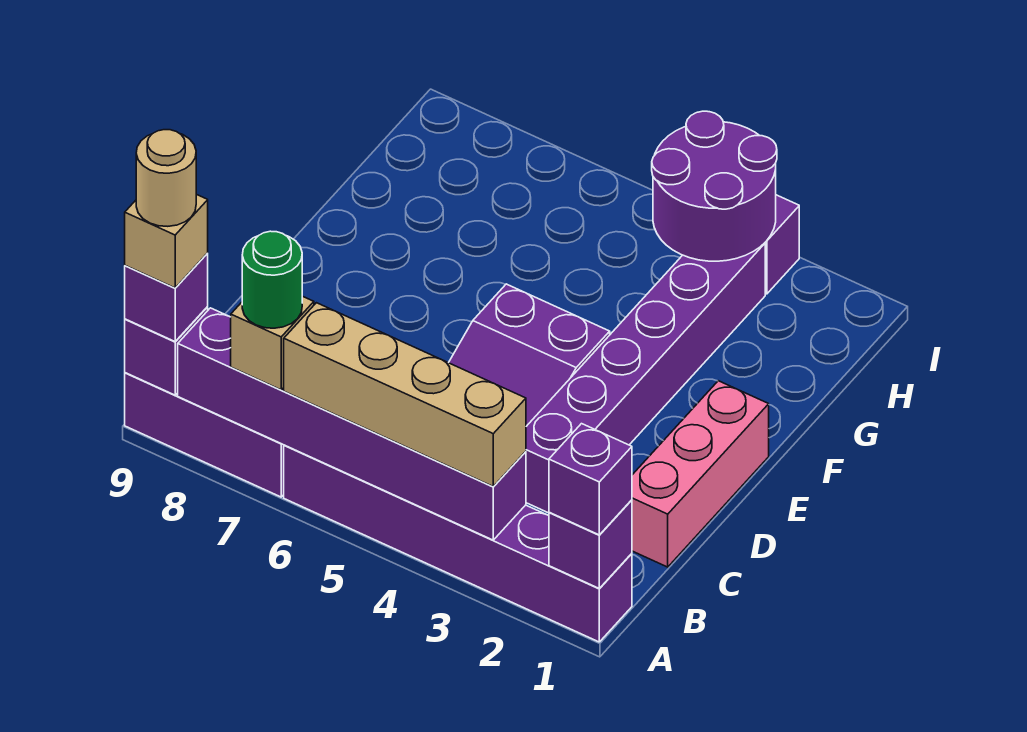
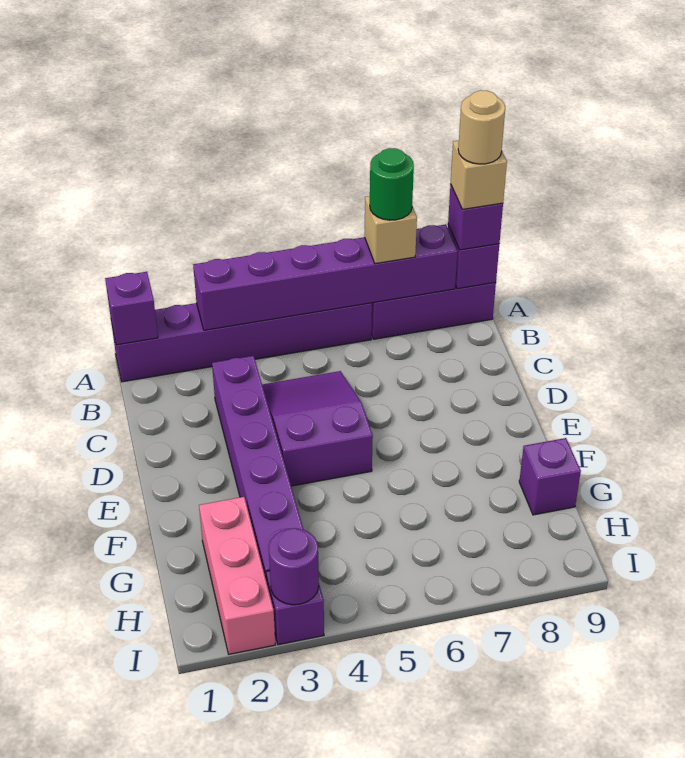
purple 1x1 brick [549,424,632,535] -> purple 1x1 brick moved to [519,438,581,515]
tan 1x4 brick [284,303,526,487] -> none
pink 1x3 brick [632,381,769,567] -> pink 1x3 brick moved to [199,497,275,654]
purple 2x2 round brick [652,111,777,261] -> purple 1x1 round brick [269,528,319,605]

